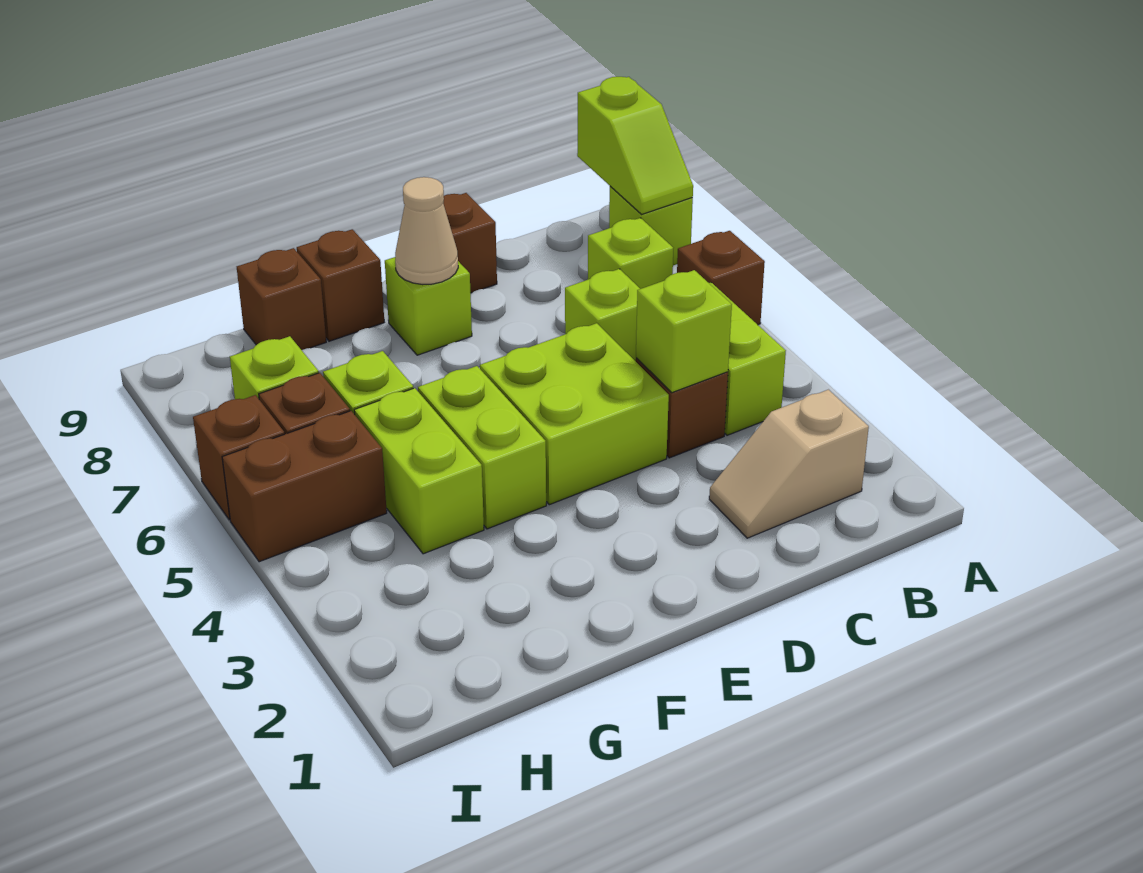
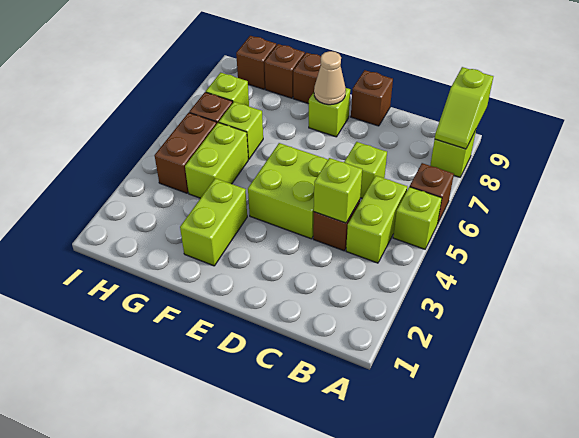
tan 1x2 slope [709,390,869,538] -> none
lime 1x1 brick [588,218,673,289] -> lime 1x1 brick moved to [393,187,442,249]
lime 1x2 brick [418,366,546,529] -> lime 1x2 brick moved to [180,178,247,266]
brown 1x2 brick [222,411,387,562] -> brown 1x2 brick turned to [154,113,217,193]
brown 1x1 brick [193,395,285,520] -> brown 1x1 brick moved to [236,36,277,89]

